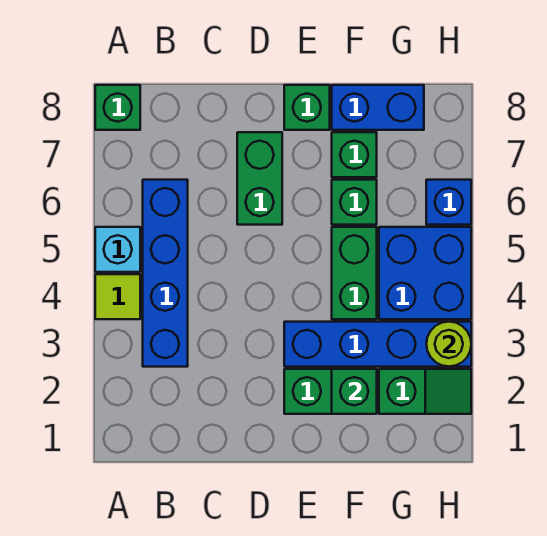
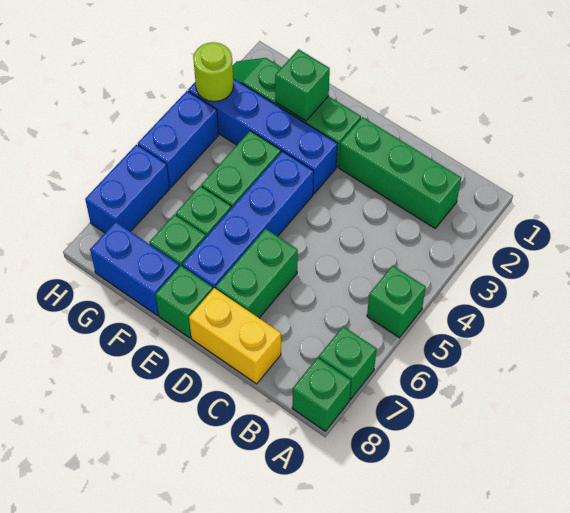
lime 1x1 tile [95,274,140,319] -> none
cyan 1x1 brick [95,227,140,272] -> green 1x1 brick [367,265,426,338]
none -> green 1x1 brick [319,326,377,399]
none -> green 1x3 brick [339,117,461,228]
blue 1x4 brick [143,180,188,367] -> blue 1x4 brick moved to [182,151,314,289]
none -> yellow 1x2 brick [189,288,281,384]
blue 2x2 brick [379,227,471,319] -> blue 1x2 brick [138,91,219,187]
blue 1x1 brick [426,180,471,225] -> blue 1x2 brick [85,145,170,233]

